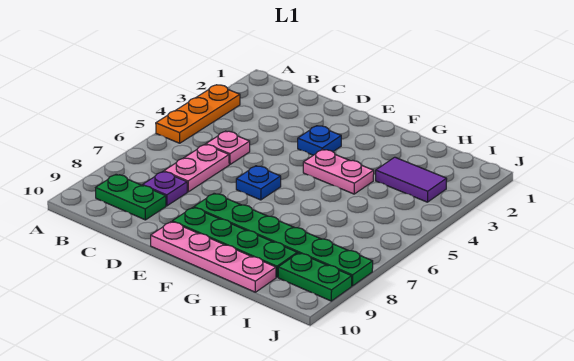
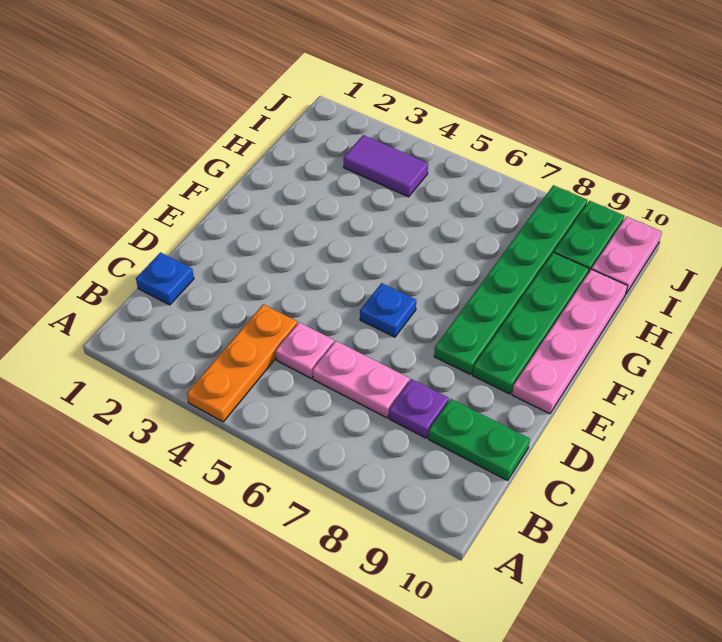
orange 1x3 plate [156,85,240,143] -> orange 1x3 plate turned to [187,304,297,422]
green 1x2 plate [96,174,166,220] -> green 1x2 plate turned to [428,399,530,480]
blue 1x1 plate [298,126,341,155] -> blue 1x1 plate moved to [136,253,194,305]
pink 1x2 plate [303,149,374,194] -> pink 1x2 plate moved to [592,217,662,293]
purple 1x2 tile [376,157,447,202] -> purple 1x2 tile turned to [344,135,428,197]

